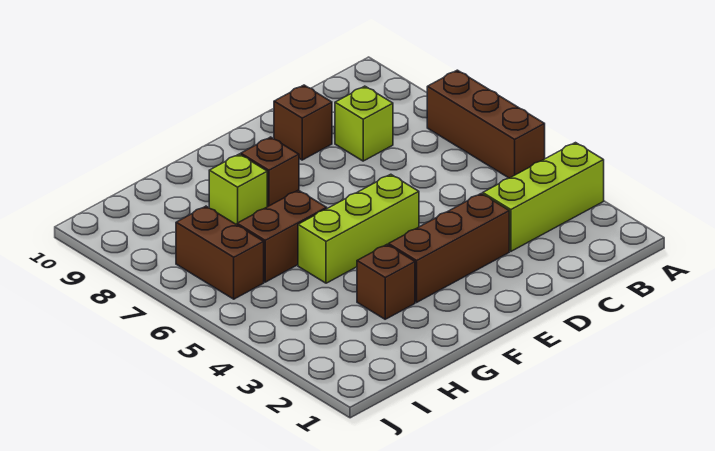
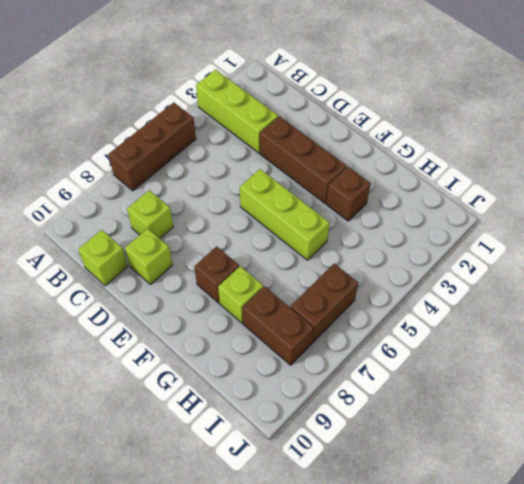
none -> lime 1x1 brick [78,230,128,286]
brown 1x1 brick [274,85,332,160] -> lime 1x1 brick [125,228,172,285]
brown 1x2 brick [237,190,327,282] -> brown 1x2 brick moved to [242,286,314,365]

